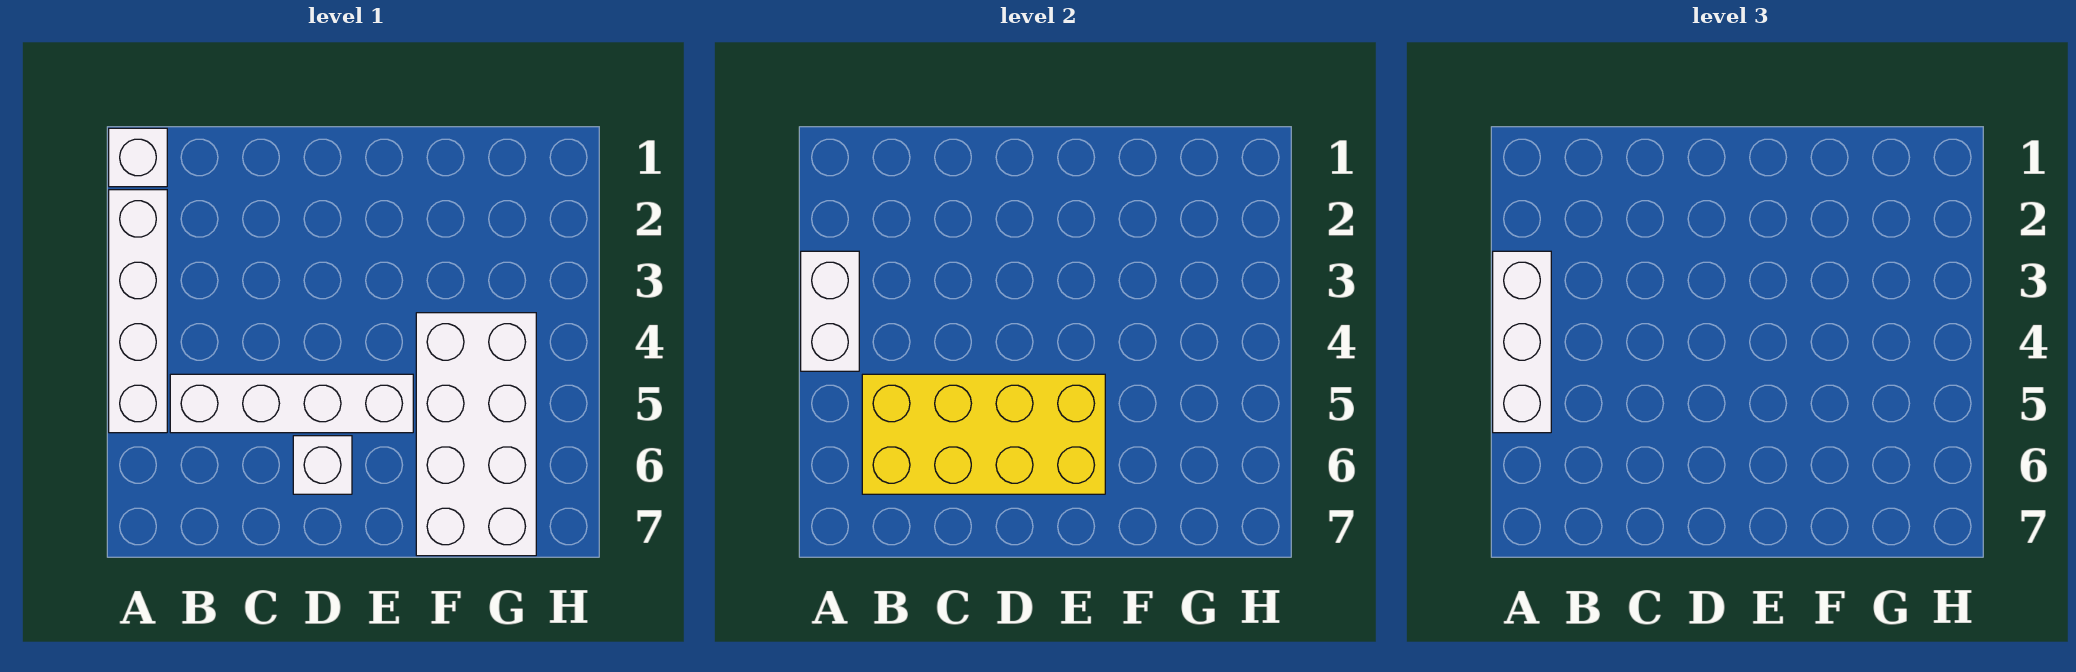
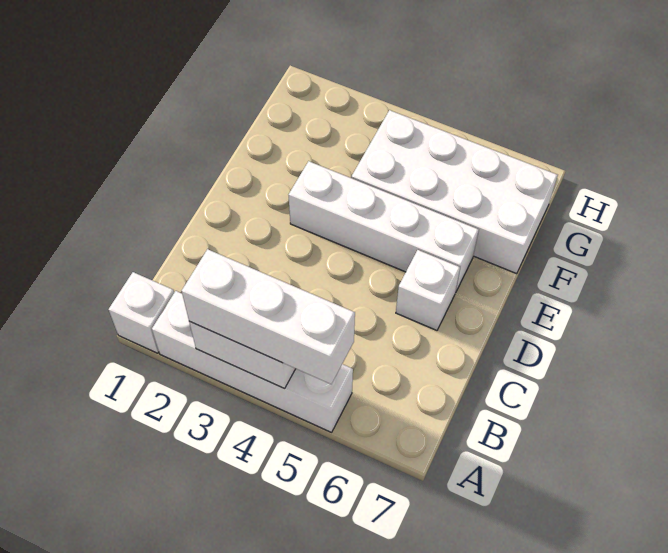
white 1x4 brick [170,374,413,433] -> white 1x4 brick turned to [289,161,479,293]
yellow 2x4 brick [862,374,1105,494] -> none

